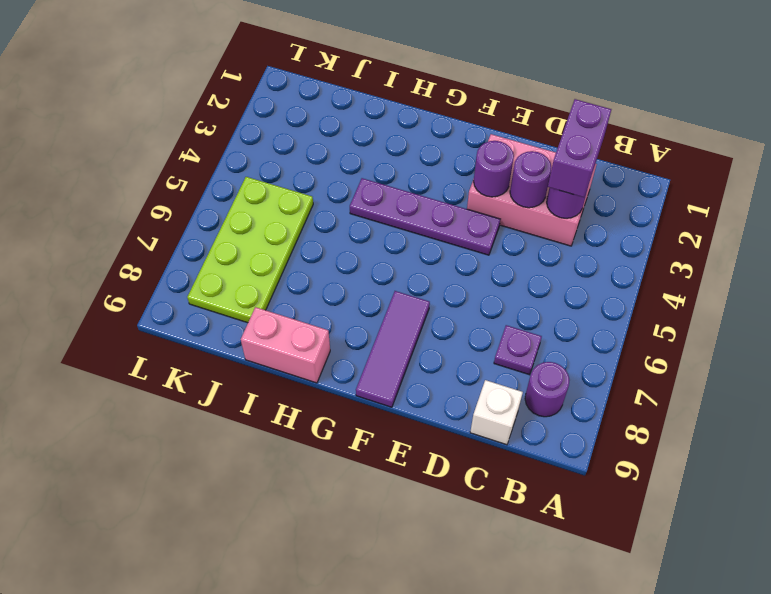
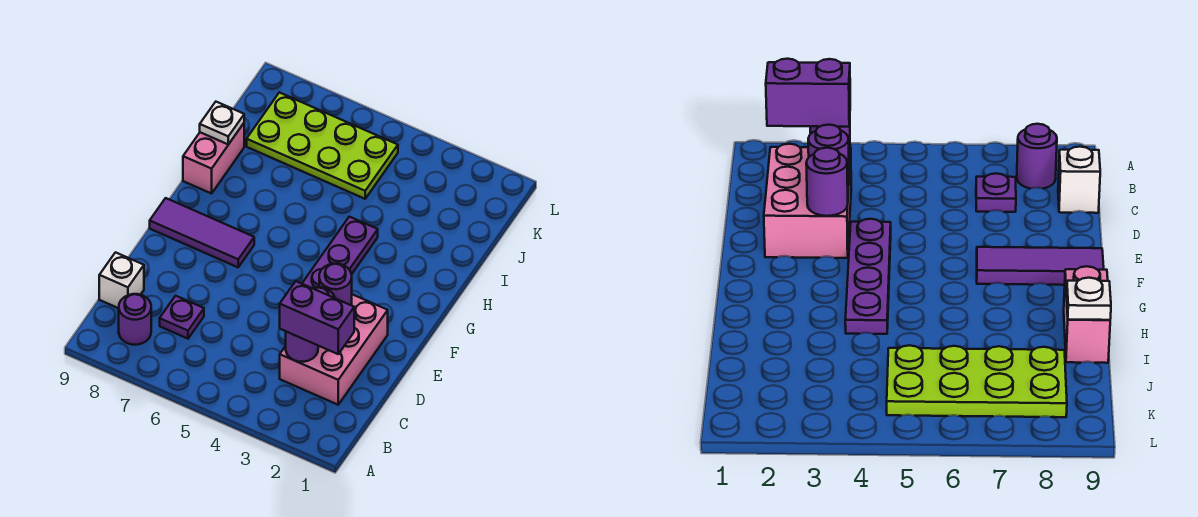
none -> white 1x1 plate [200,102,244,144]

